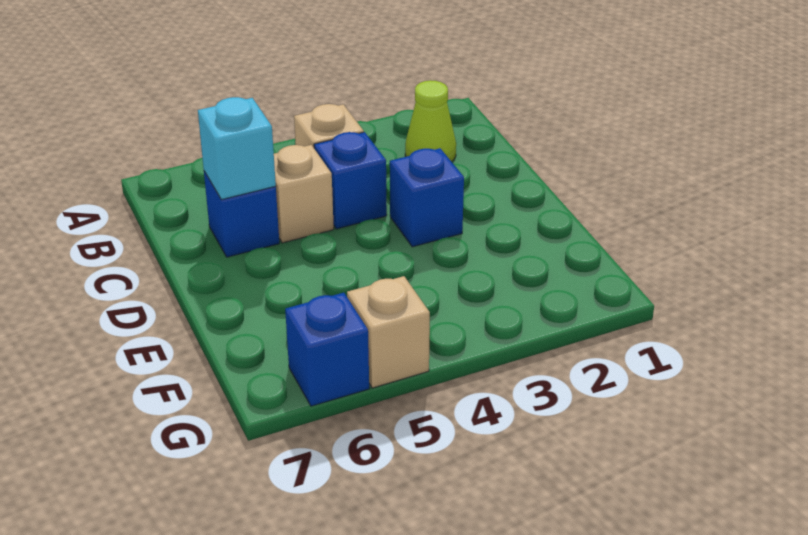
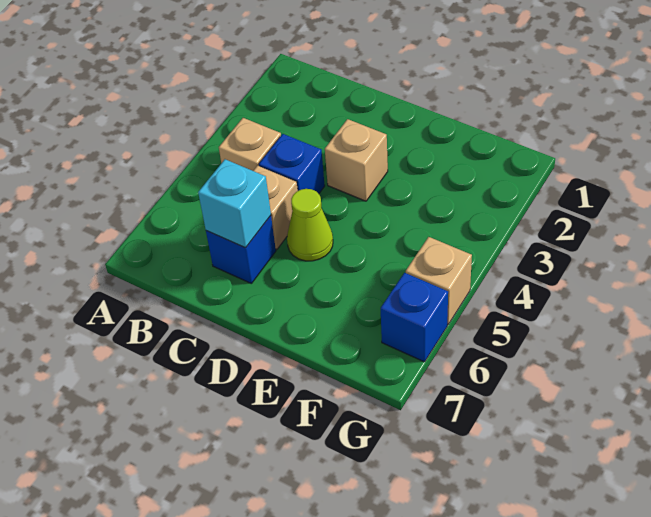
lime 1x1 cone [405,80,456,162] -> lime 1x1 cone moved to [287,189,333,261]
blue 1x1 brick [390,148,464,247] -> tan 1x1 brick [325,119,388,201]

